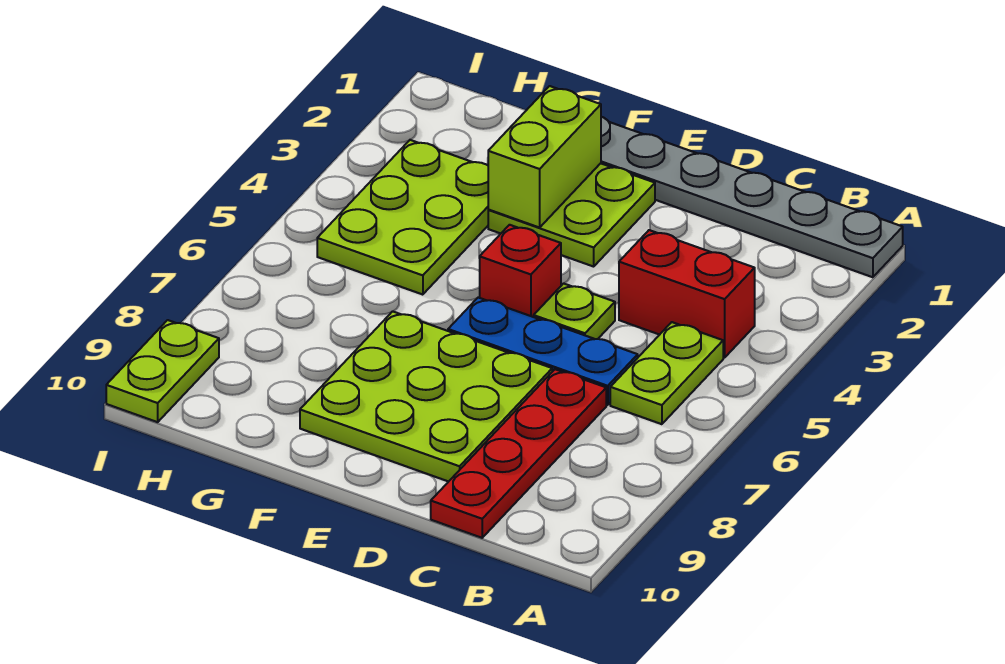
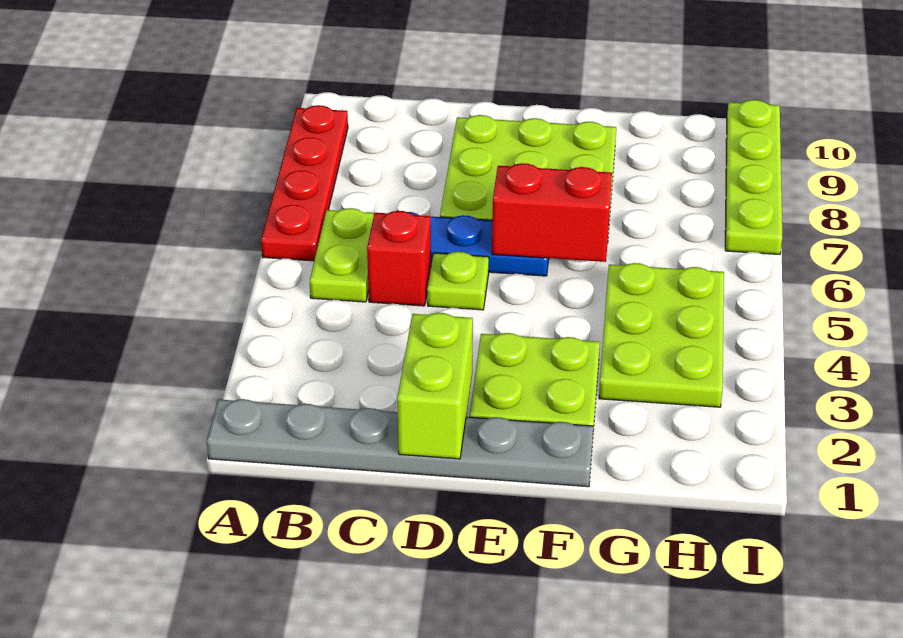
red 1x2 brick [619,230,755,358] -> red 1x2 brick moved to [492,163,612,262]
red 1x4 plate [431,369,606,538] -> red 1x4 plate moved to [261,105,348,261]
red 1x1 brick [480,225,561,317] -> red 1x1 brick moved to [367,211,431,306]
lime 1x2 brick [488,86,601,228] -> lime 1x2 brick moved to [397,313,473,459]
lime 1x2 plate [106,320,219,422] -> lime 1x4 plate [725,100,782,255]

